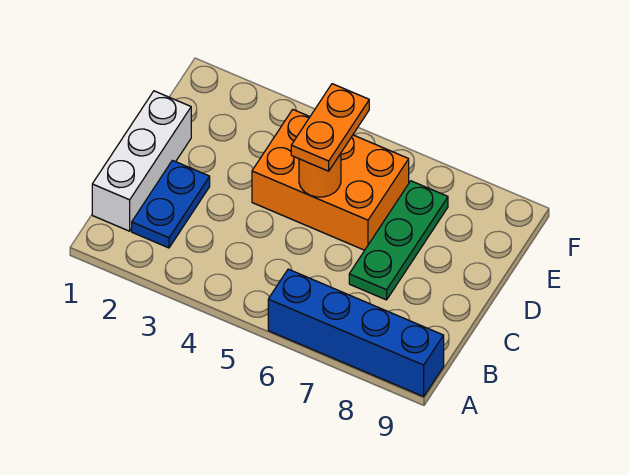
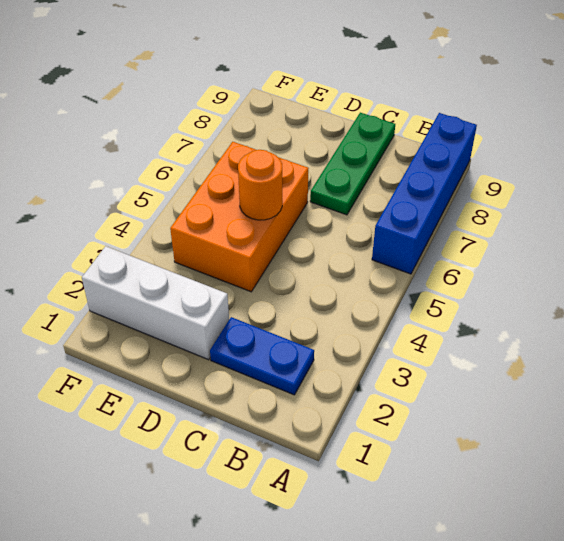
white 1x3 brick [92,91,191,231] -> white 1x3 brick moved to [82,246,229,360]
green 1x3 plate [349,181,448,300] -> green 1x3 plate turned to [310,113,395,215]
orange 1x2 plate [291,84,369,171] -> none

